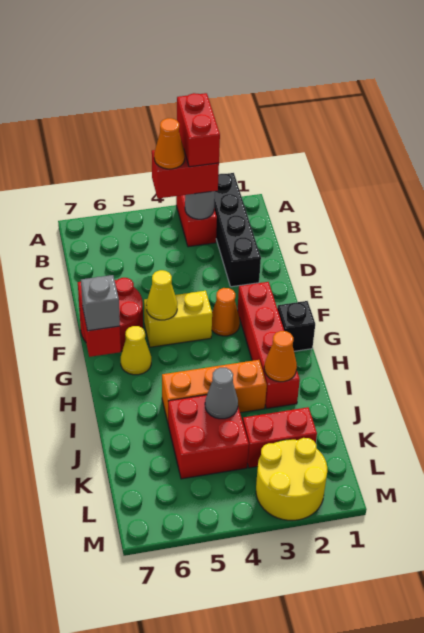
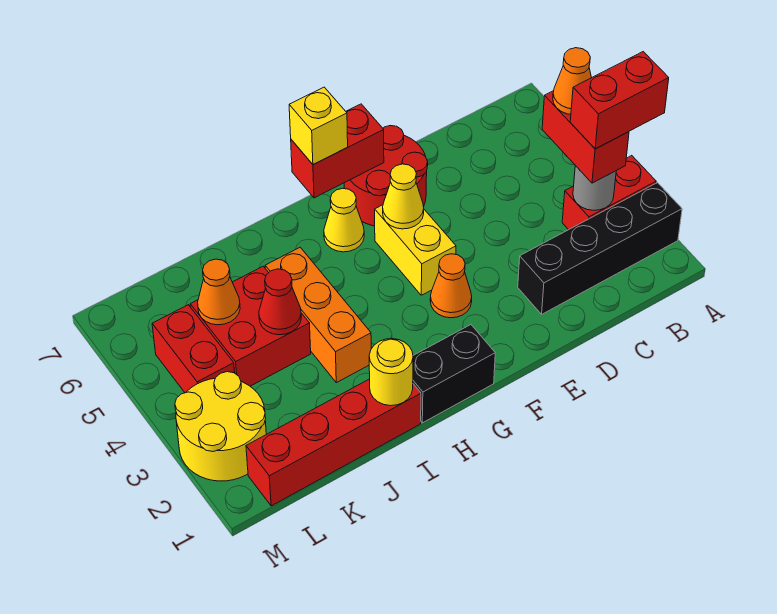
red 1x4 brick [238,282,300,409] -> red 1x4 brick moved to [246,379,421,506]
black 1x1 brick [277,301,315,351] -> black 1x2 brick [413,325,495,423]
grey 1x1 brick [81,275,120,331] -> yellow 1x1 brick [289,87,348,165]
none -> yellow 1x1 round brick [369,339,413,406]
orange 1x1 cone [264,331,297,382] -> orange 1x1 cone moved to [198,259,240,325]
grey 1x1 cone [205,368,238,419] -> red 1x1 cone [259,269,301,335]
red 1x2 brick [243,407,317,468] -> red 1x2 brick moved to [152,305,235,393]

